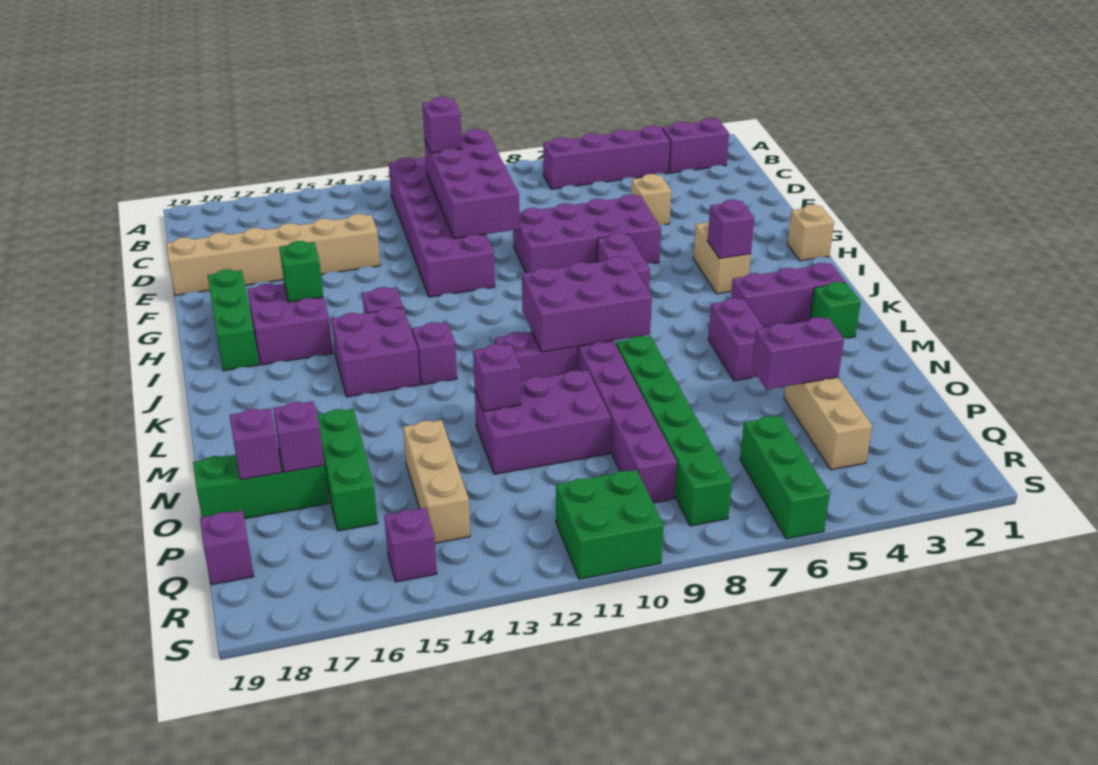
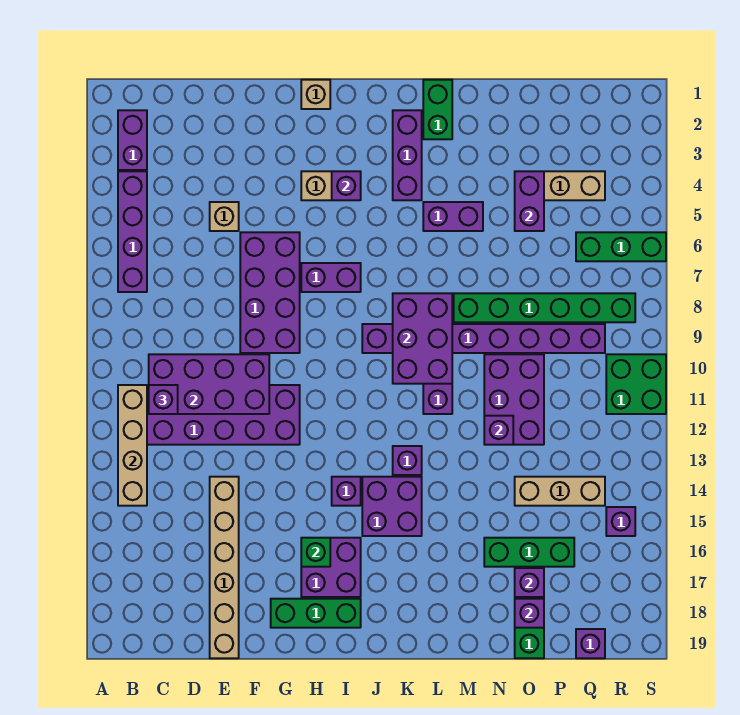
none -> tan 1x4 brick [118,385,147,506]
green 1x1 brick [810,282,861,338] -> green 1x2 brick [423,80,452,139]

